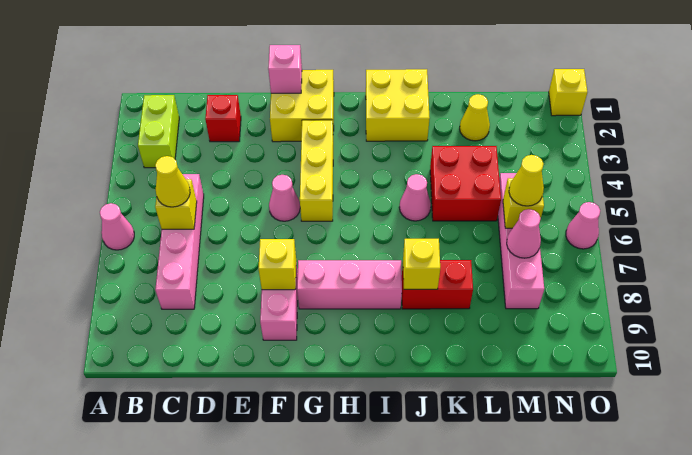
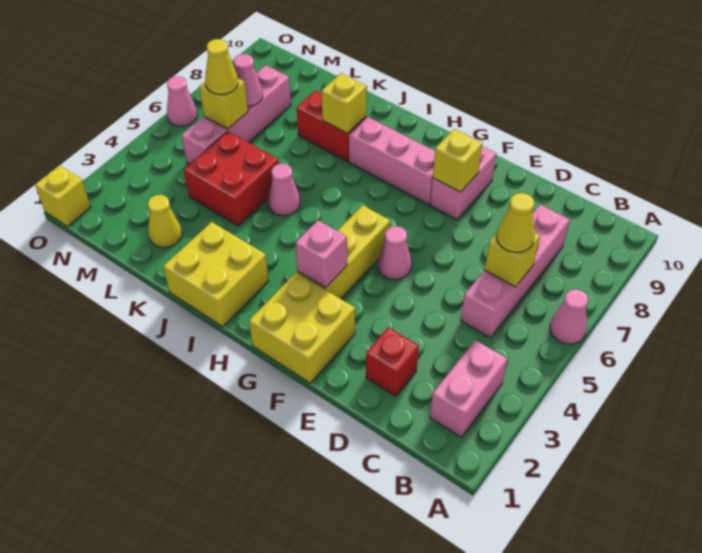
lime 1x2 brick [138,95,179,168] -> pink 1x2 brick [430,340,508,437]
pink 1x1 brick [268,45,302,93] -> pink 1x1 brick moved to [295,220,347,288]

